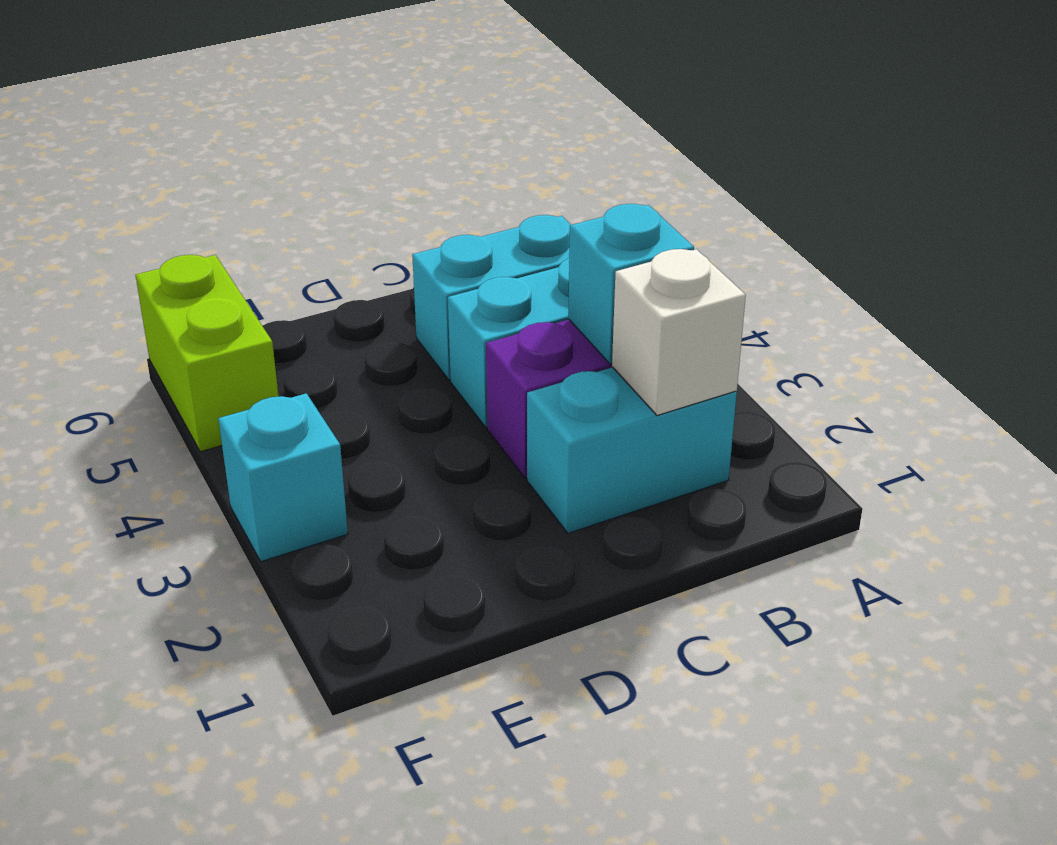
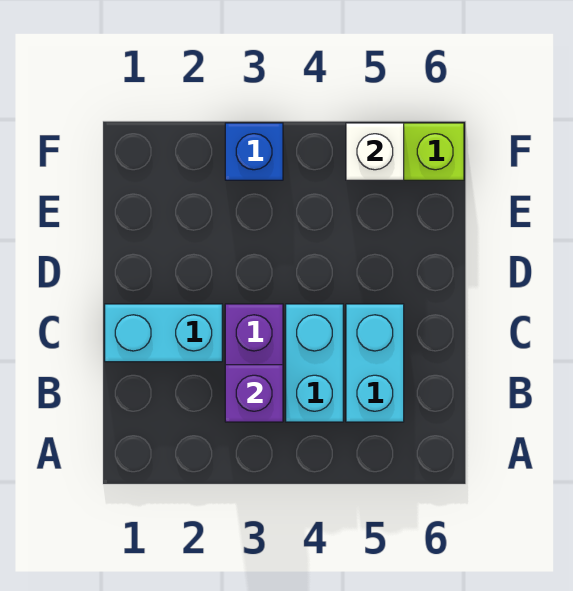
cyan 1x2 brick [527,367,737,533] -> cyan 1x2 brick turned to [105,304,222,362]
white 1x1 brick [612,249,746,415] -> white 1x1 brick moved to [346,123,404,180]
cyan 1x1 brick [568,204,694,364] -> purple 1x1 brick [225,365,283,422]
cyan 1x1 brick [218,393,348,562] -> blue 1x1 brick [225,123,283,180]

